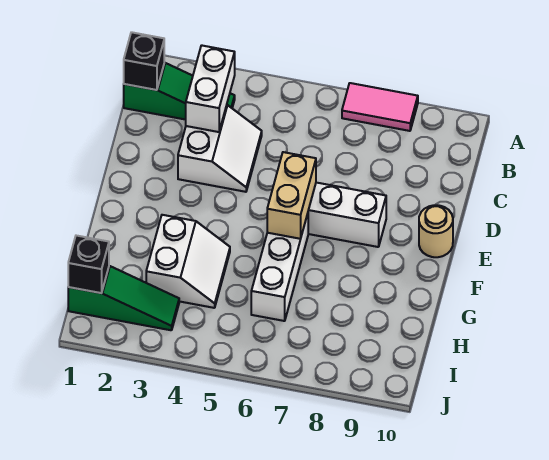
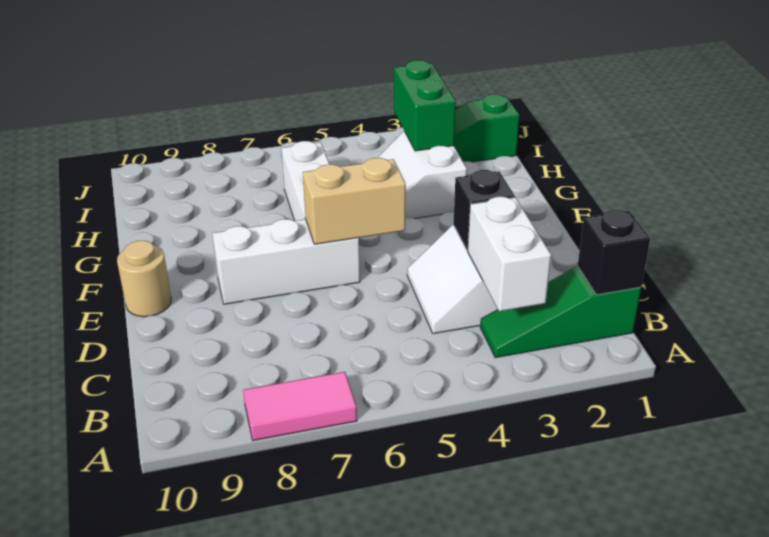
tan 1x2 brick [267,152,316,239] -> tan 1x2 brick turned to [303,158,406,244]
none -> green 1x2 brick [394,60,456,151]
black 1x1 brick [68,236,109,293] -> black 1x1 brick moved to [453,170,515,251]

